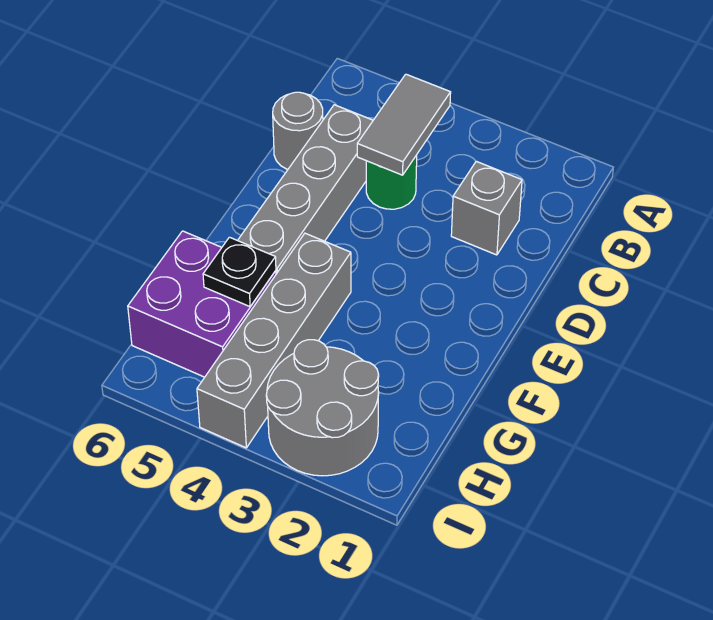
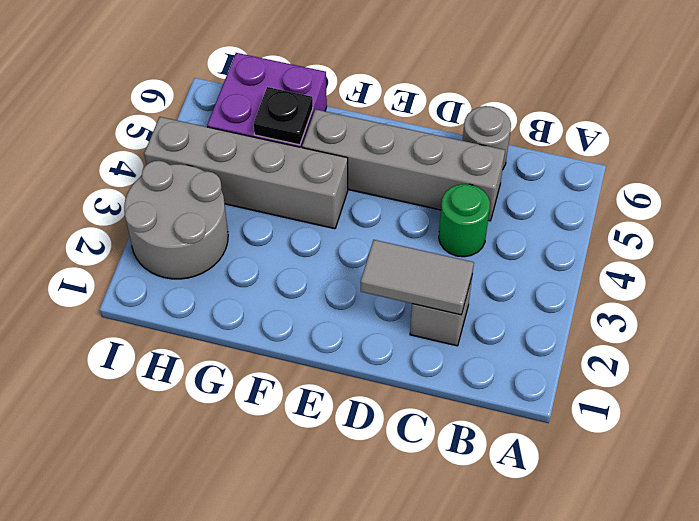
grey 1x2 tile [357,74,451,175] -> grey 1x2 tile moved to [361,240,474,315]

